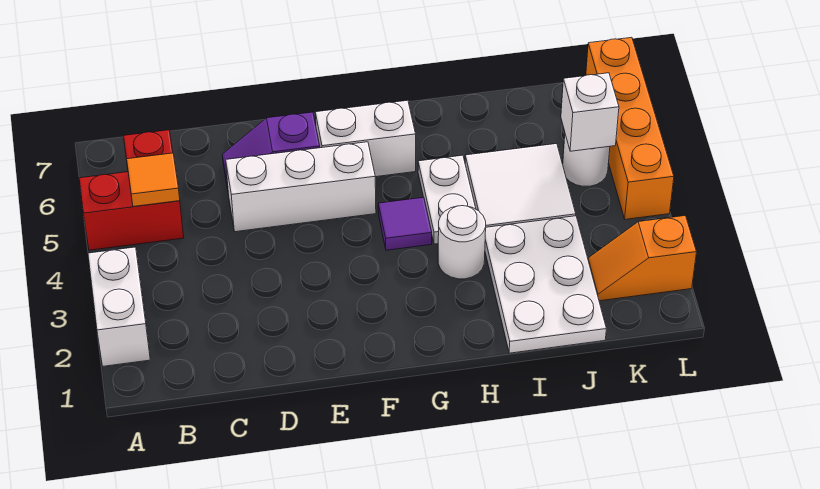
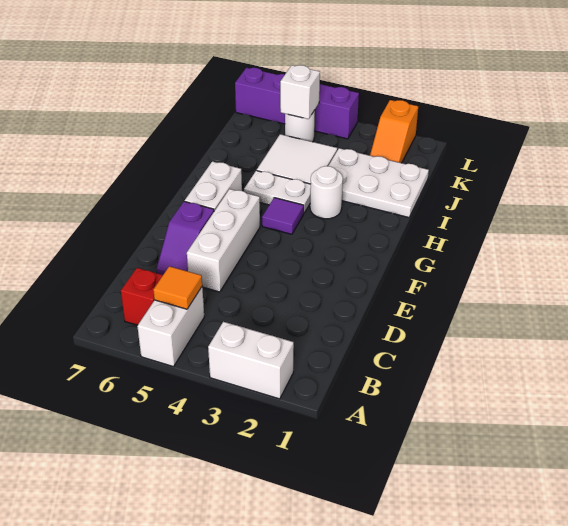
red 1x2 brick [79,172,184,250] -> white 1x2 brick [137,287,204,367]
orange 1x4 brick [586,37,674,219] -> purple 1x4 brick [235,68,359,139]

